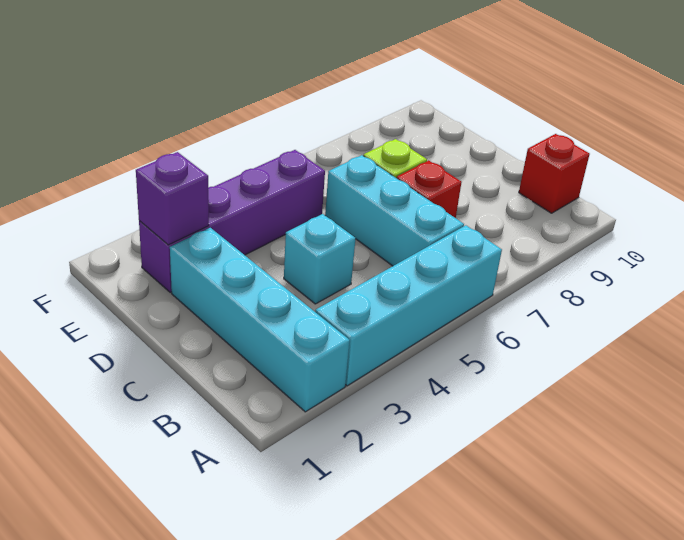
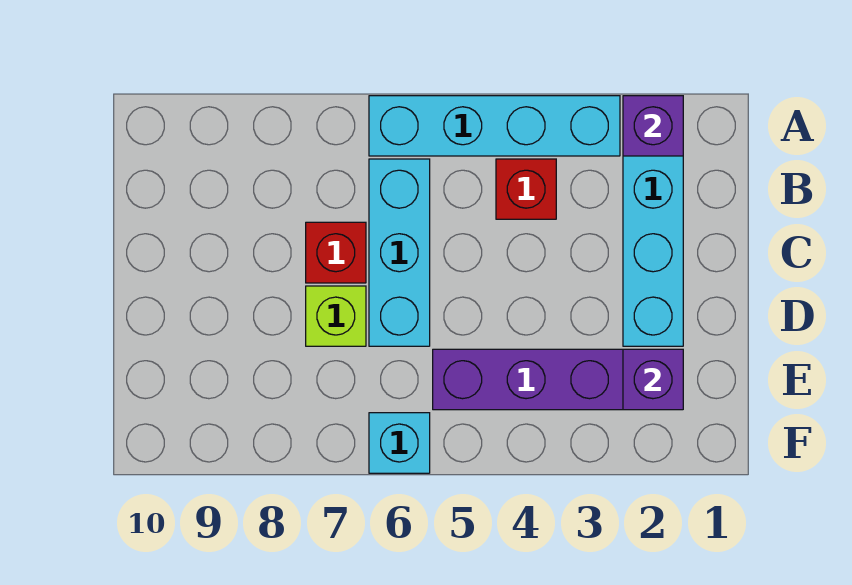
none -> purple 1x1 brick [623,96,683,156]
red 1x1 brick [519,134,590,213] -> red 1x1 brick moved to [496,159,556,219]
cyan 1x1 brick [284,214,356,304] -> cyan 1x1 brick moved to [369,413,430,473]

